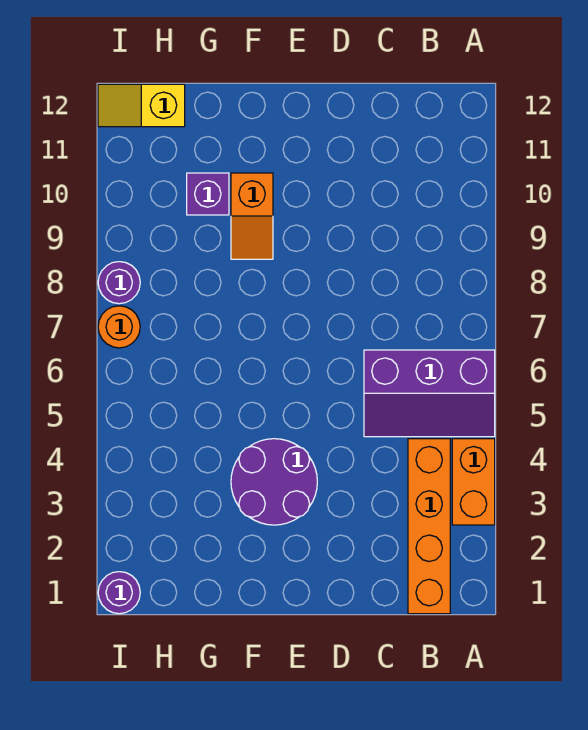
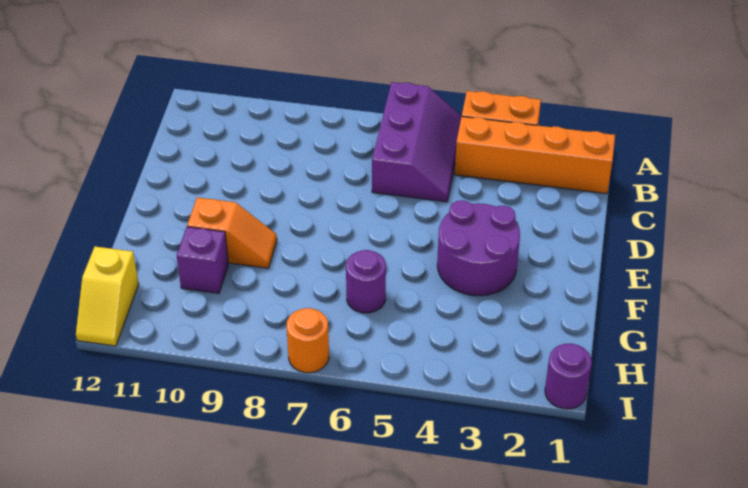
purple 1x1 round brick [98,262,140,304] -> purple 1x1 round brick moved to [346,250,386,313]

